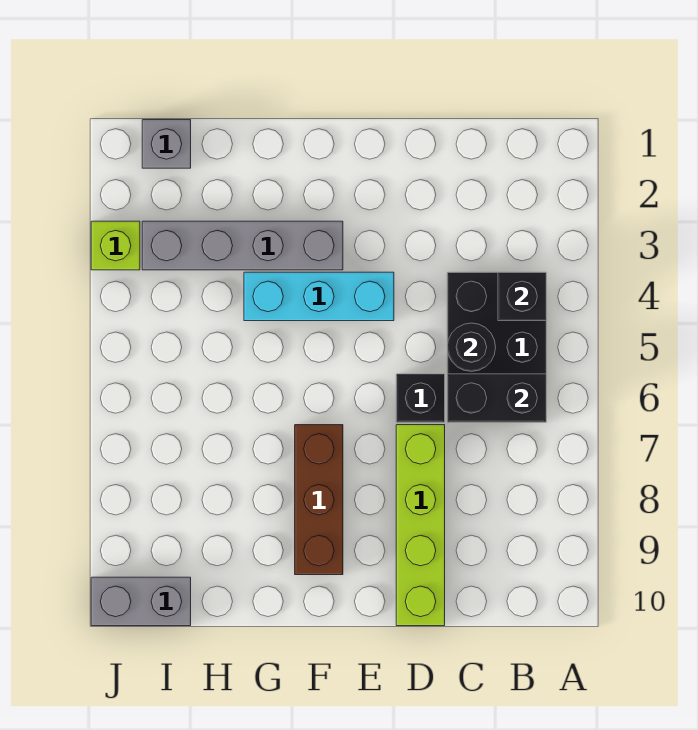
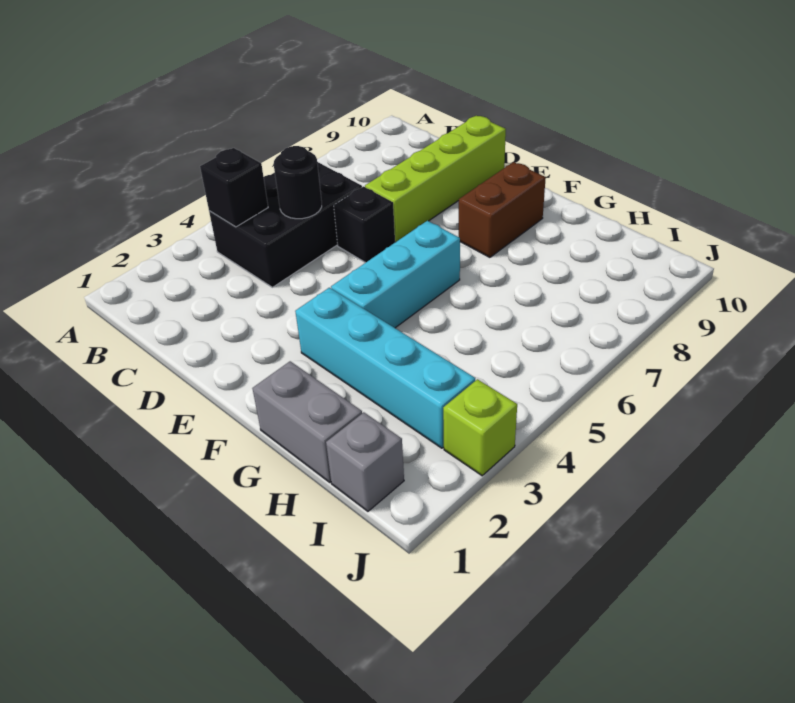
black 1x2 brick [447,374,546,422] -> none
cyan 1x3 brick [244,272,394,321] -> cyan 1x3 brick turned to [331,221,460,328]
grey 1x4 brick [142,221,343,270] -> cyan 1x4 brick [295,288,475,448]
brown 1x3 brick [295,425,343,575] -> brown 1x2 brick [459,162,546,257]
grey 1x2 brick [91,577,191,626] -> grey 1x2 brick moved to [252,361,362,482]

